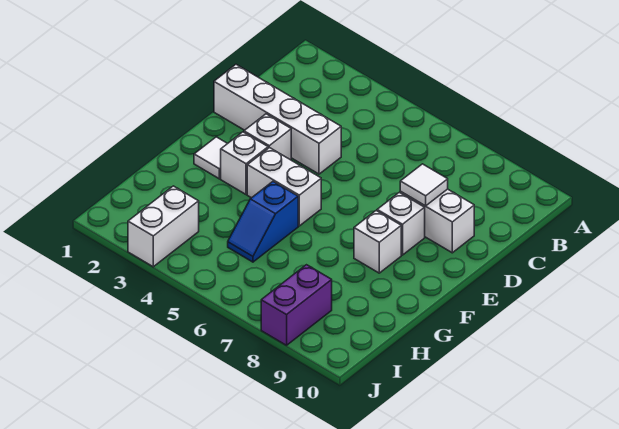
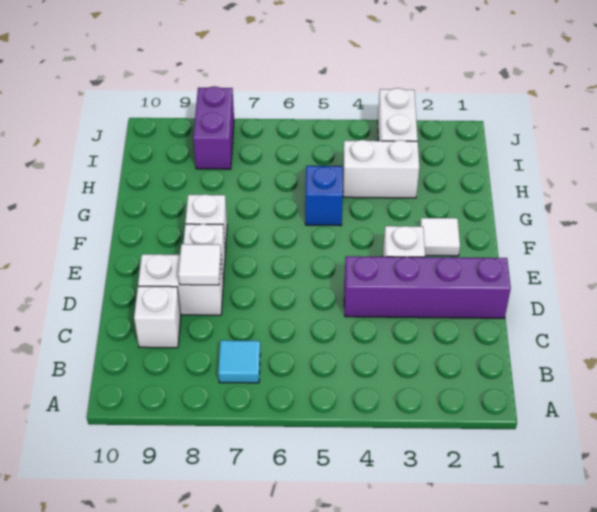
none -> cyan 1x1 tile [218,340,260,383]
white 1x4 brick [214,65,341,174] -> purple 1x4 brick [344,256,511,318]
white 1x1 brick [221,132,268,194] -> white 1x1 brick moved to [134,286,181,348]
white 1x2 brick [247,147,321,226] -> white 1x2 brick moved to [343,140,419,198]

